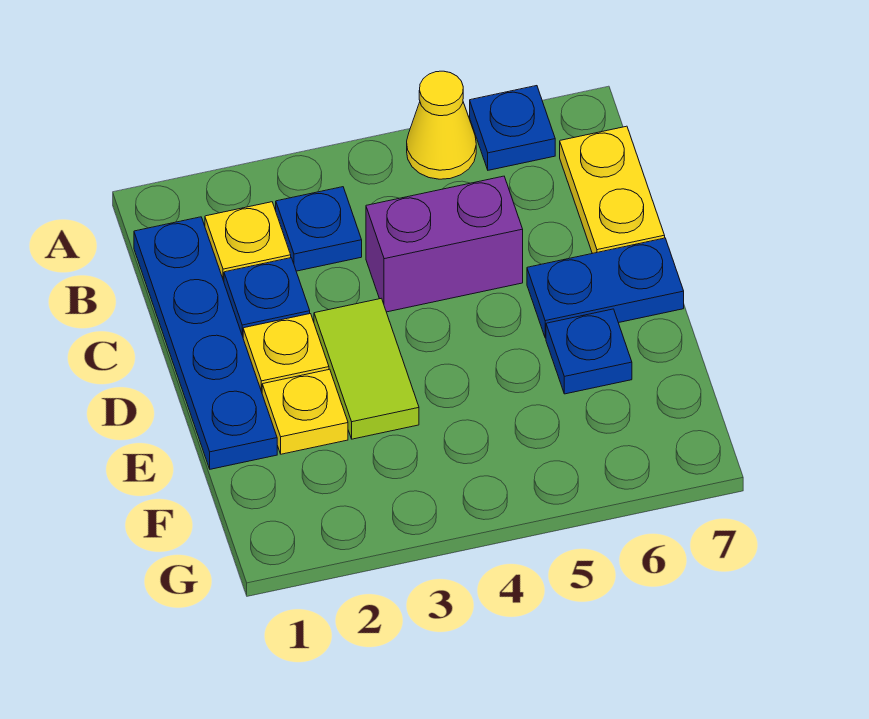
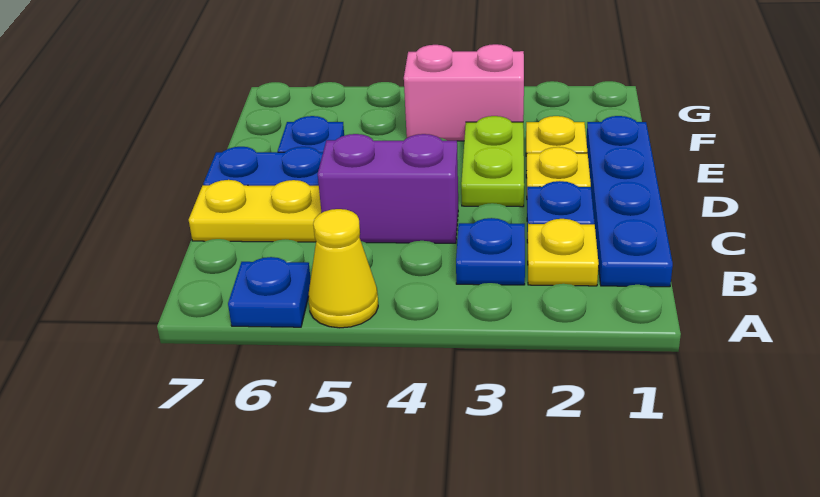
yellow 1x2 plate [560,126,665,253] -> yellow 1x2 plate turned to [189,180,321,242]
lime 1x2 tile [314,298,419,439] -> lime 1x2 plate [461,116,524,207]
none -> pink 1x2 brick [404,44,524,141]

